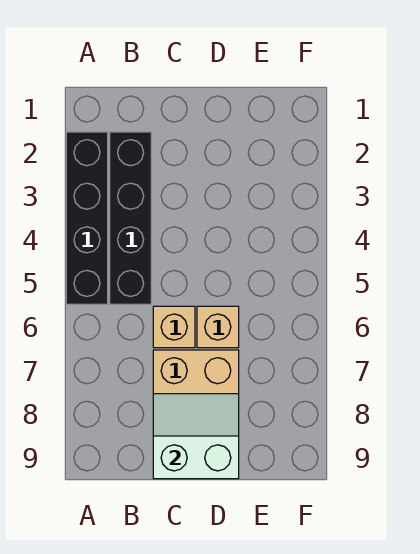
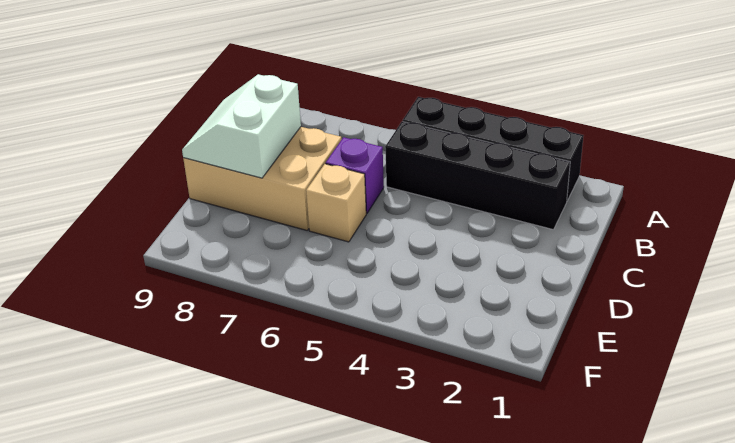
tan 1x1 brick [153,306,195,348] -> purple 1x1 brick [326,137,384,213]
white 2x2 slope [153,394,239,479] -> white 2x2 slope turned to [182,74,301,178]

